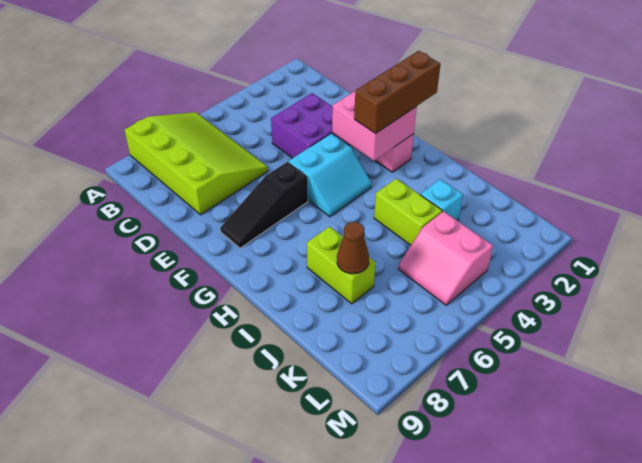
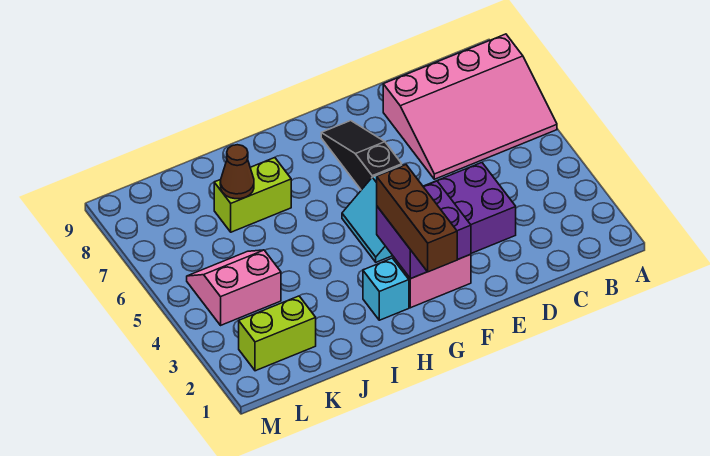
lime 3x4 slope [124,112,268,215] -> pink 3x4 slope [383,34,557,179]
pink 2x2 brick [332,91,417,161] -> purple 2x2 brick [377,181,471,279]
lime 1x2 brick [374,178,442,245] -> lime 1x2 brick moved to [239,296,316,371]
cyan 1x1 brick [420,179,463,221] -> cyan 1x1 brick moved to [363,258,409,320]

